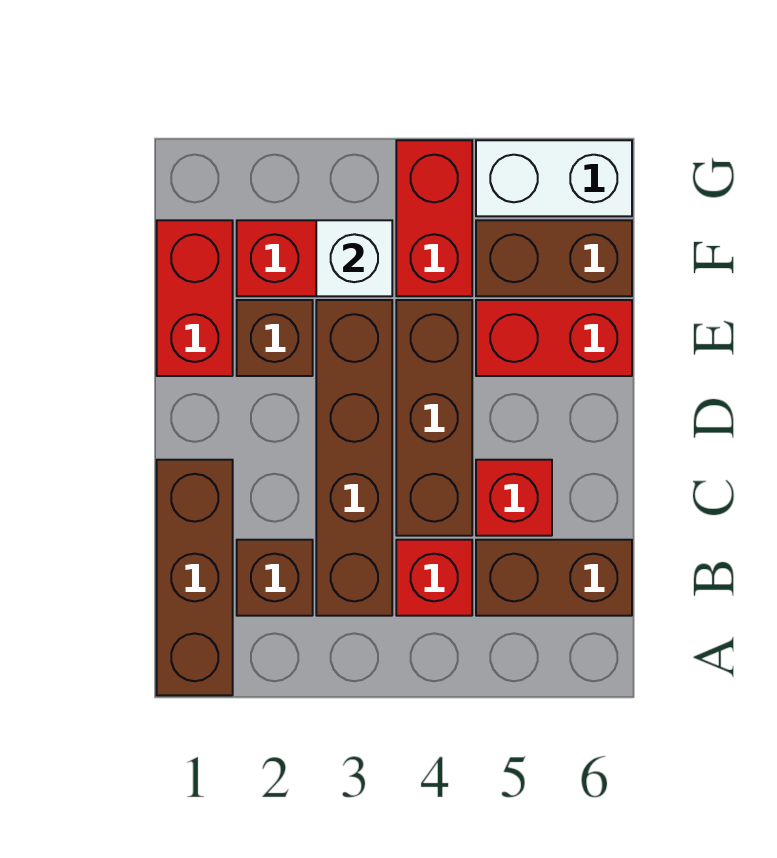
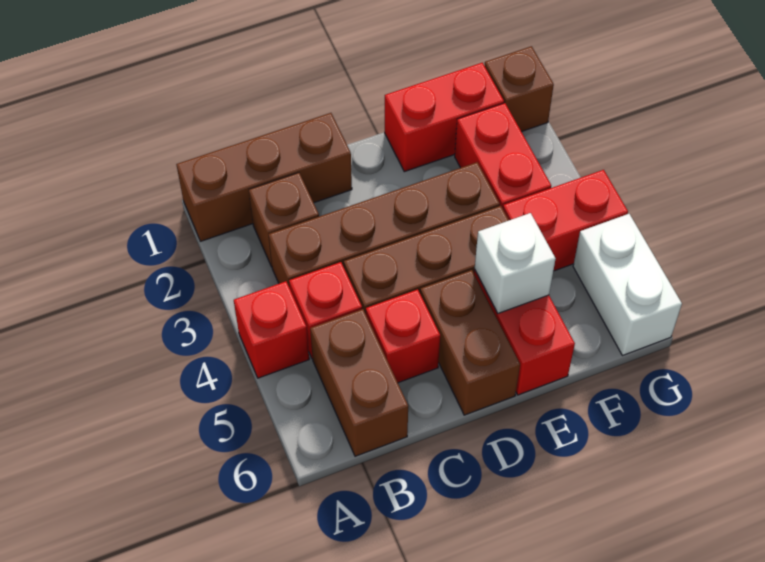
none -> red 1x1 brick [234,281,309,378]
brown 1x1 brick [237,300,313,376] -> brown 1x1 brick moved to [485,46,554,132]
white 1x1 brick [316,220,392,296] -> white 1x1 brick moved to [475,213,556,313]
brown 1x2 brick [476,220,632,296] -> brown 1x2 brick moved to [420,270,520,415]

